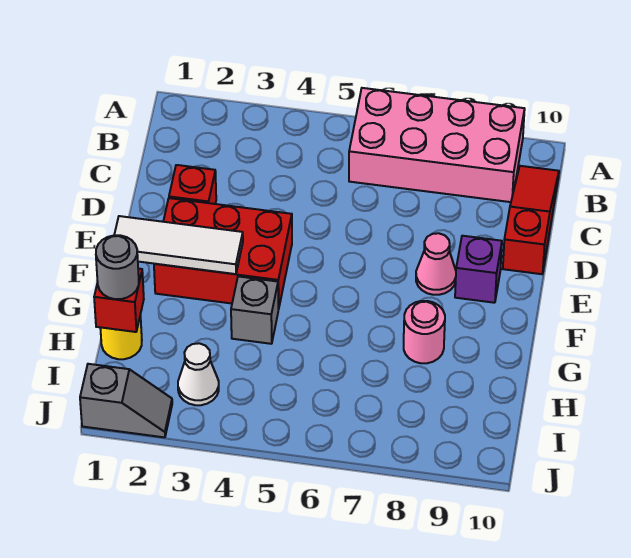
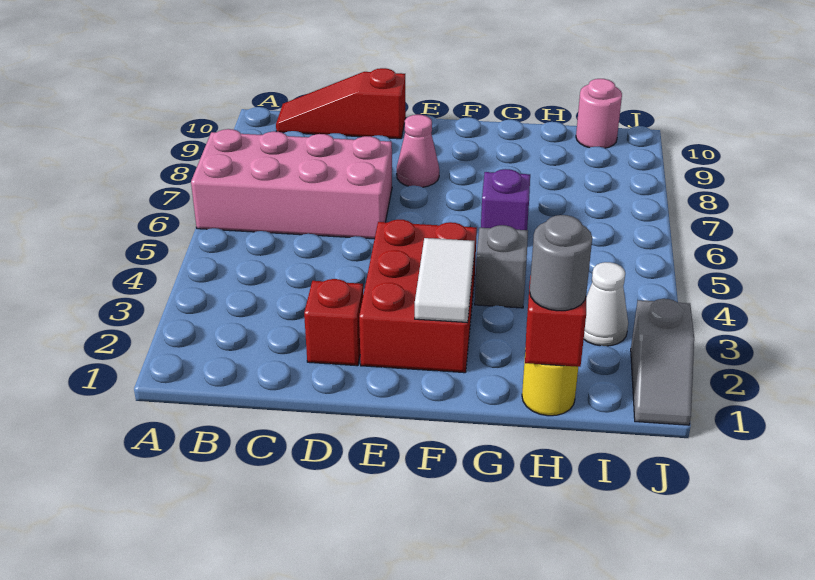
pink 2x4 brick [349,88,525,202] -> pink 2x4 brick turned to [191,129,392,239]
purple 1x1 brick [455,236,502,303] -> purple 1x1 brick moved to [481,169,530,230]
white 1x3 tile [114,216,243,274] -> white 1x2 tile [415,238,475,323]
pink 1x1 round brick [404,301,445,363] -> pink 1x1 round brick moved to [576,79,622,148]
grey 1x2 slope [80,364,172,437] -> grey 1x2 slope turned to [631,299,694,425]

